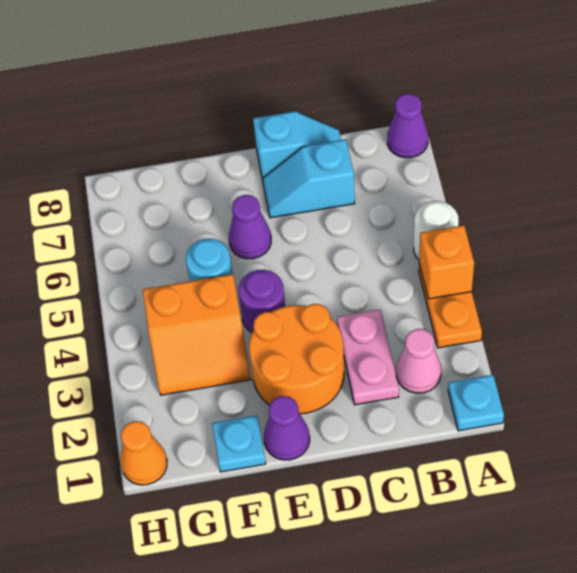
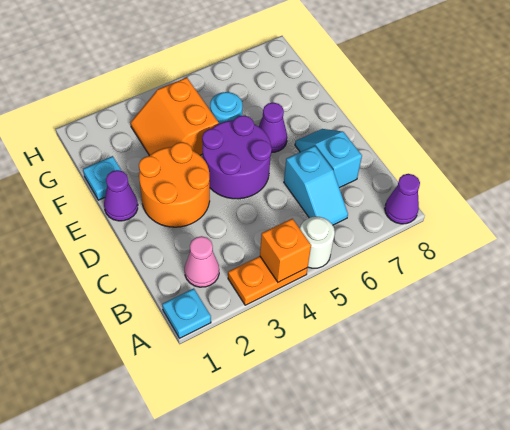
pink 1x2 plate [337,309,399,405] -> none
cyan 1x2 slope [253,111,341,180] -> cyan 1x2 slope moved to [284,146,348,225]
purple 1x1 round brick [239,270,285,332] -> purple 2x2 round brick [202,116,272,199]
orange 1x1 cone [120,421,167,485] -> none

